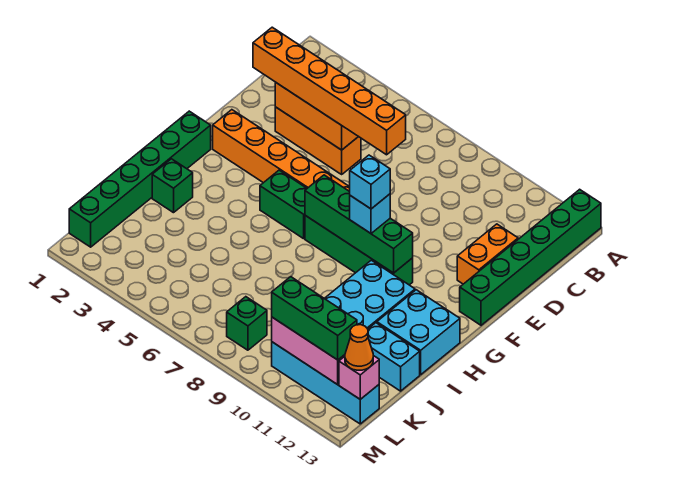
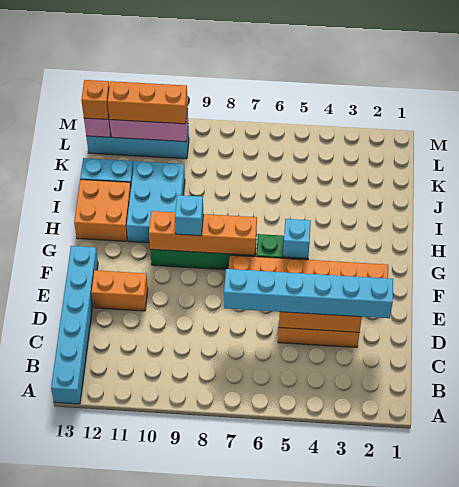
green 1x6 brick [460,189,601,325] -> cyan 1x6 brick [51,246,98,404]
orange 1x6 brick [253,27,406,155] -> cyan 1x6 brick [224,269,393,318]
orange 1x2 brick [457,224,518,284] -> orange 1x2 brick turned to [91,270,148,311]
green 1x6 brick [69,111,211,247] -> none
green 1x4 brick [305,175,413,273] -> orange 1x4 brick [149,211,257,255]
cyan 1x1 brick [350,155,390,209] -> cyan 1x1 brick moved to [283,219,311,259]
cyan 2x2 brick [377,290,460,375] -> orange 2x2 brick [74,180,131,241]
green 1x1 brick [152,159,193,213] -> none
green 1x1 brick [227,297,267,350] -> none
green 1x3 brick [272,277,357,360] -> orange 1x3 brick [108,81,188,124]
orange 1x1 cone [345,325,373,370] -> orange 1x1 brick [81,80,109,119]

